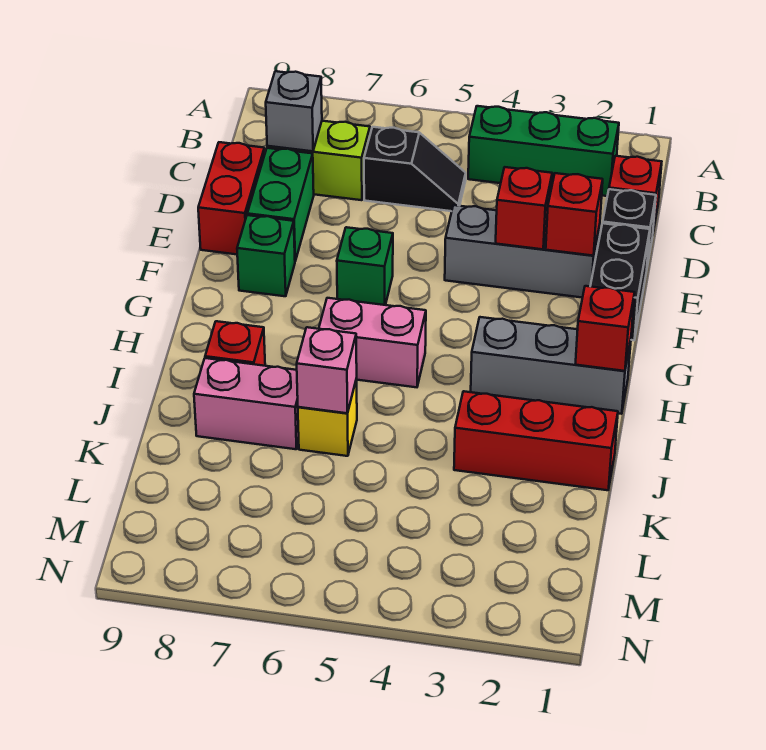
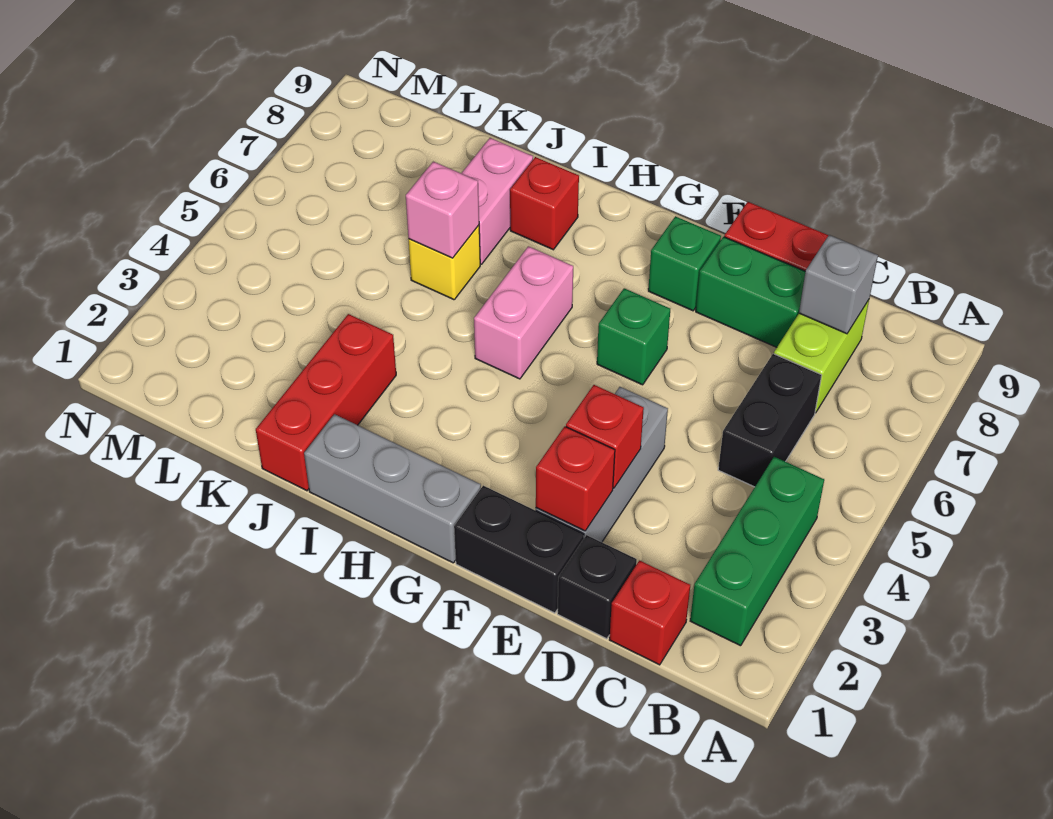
black 1x2 slope [364,127,466,211] -> black 1x2 brick [718,354,822,487]
grey 1x3 brick [471,317,631,414] -> grey 1x3 brick turned to [304,414,481,563]
red 1x1 brick [576,286,635,371] -> none

